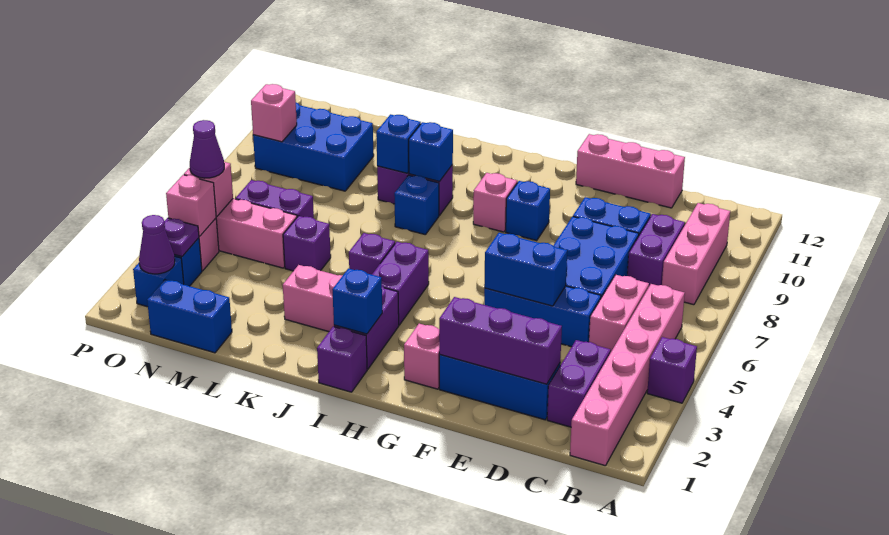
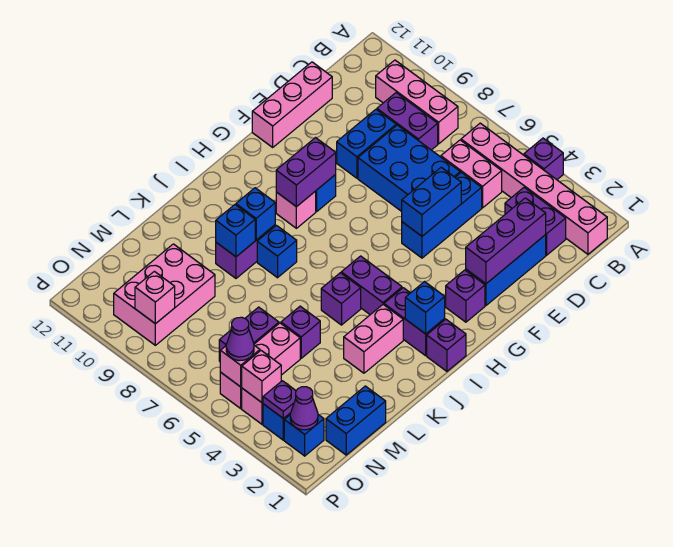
pink 1x1 brick [404,324,440,389] -> purple 1x1 brick [446,270,485,322]
none -> purple 1x2 brick [276,138,336,207]
blue 2x3 brick [253,103,374,191] -> pink 2x3 brick [114,244,215,345]

